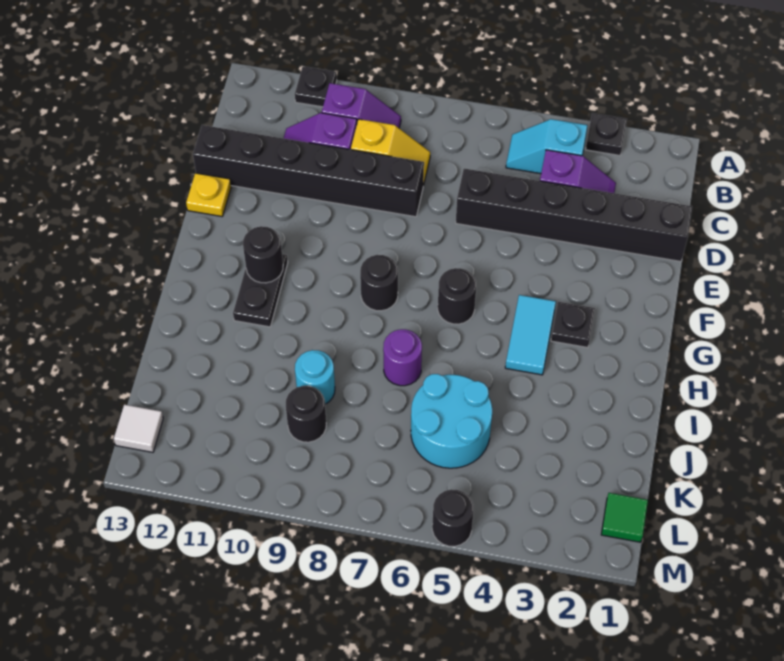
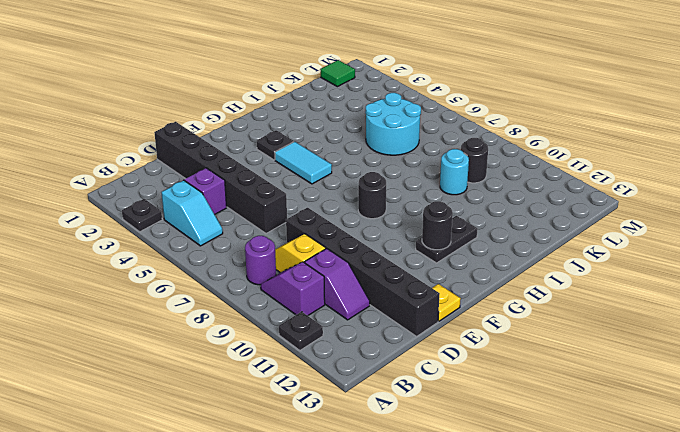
cyan 1x2 tile [505,295,556,375] -> cyan 1x2 tile turned to [275,142,332,184]
black 1x1 round brick [438,268,476,324] -> none
purple 1x1 round brick [383,329,422,386] -> purple 1x1 round brick moved to [245,236,276,285]
white 1x1 tile [114,405,163,452] -> none
black 1x1 round brick [432,489,474,546] -> none

